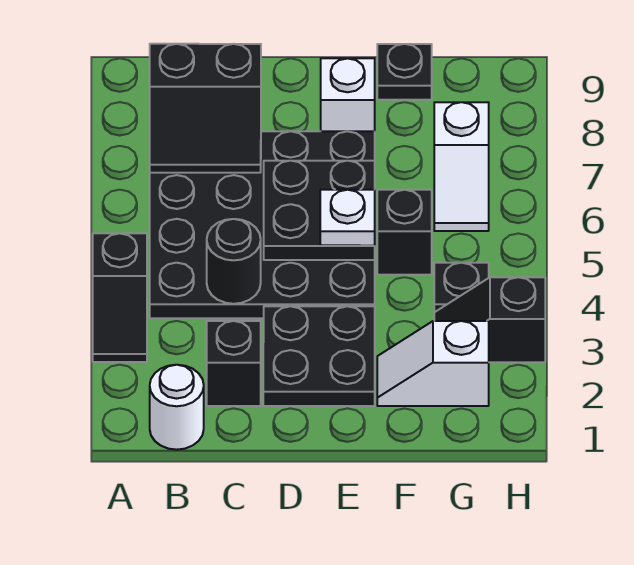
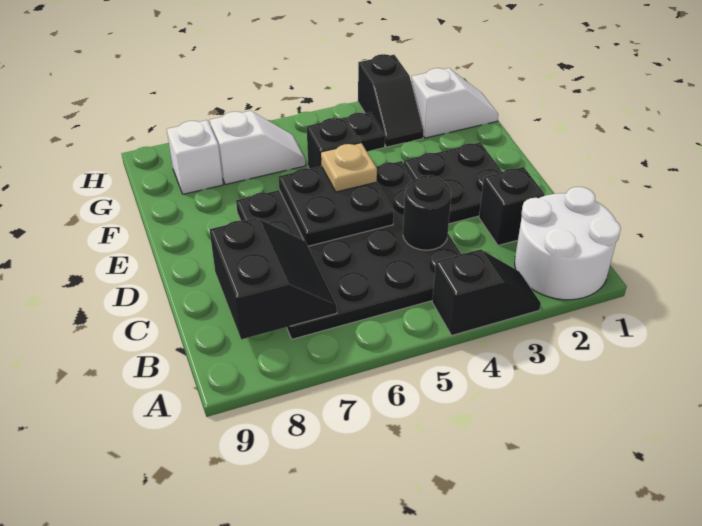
white 1x1 round brick [150,365,204,450] -> white 2x2 round brick [515,187,621,300]
white 1x1 plate [320,190,375,246] -> tan 1x1 plate [321,143,377,192]
white 1x1 brick [321,58,375,131] -> white 1x1 brick moved to [167,120,223,194]
white 1x2 slope [377,321,489,406] -> white 1x2 slope turned to [411,68,498,138]
black 1x1 plate [377,44,432,100] -> none

